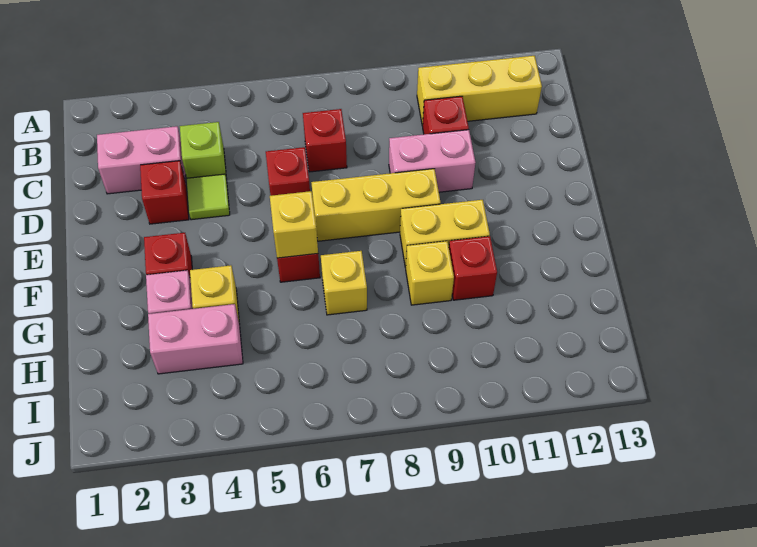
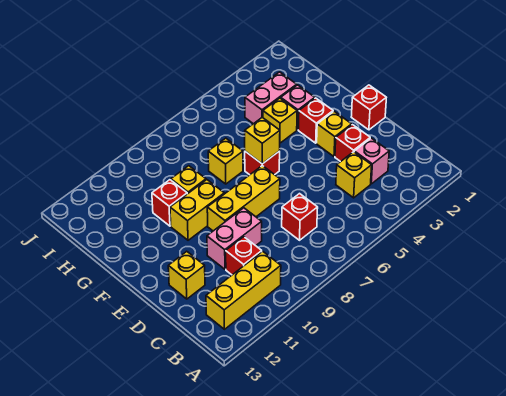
pink 1x2 brick [97,126,186,194] -> pink 1x1 brick [354,138,389,184]
lime 1x1 brick [180,122,227,179] -> yellow 1x1 brick [336,152,372,198]
lime 1x1 tile [186,174,230,220] -> none
red 1x1 brick [266,147,310,196] -> red 1x1 brick moved to [351,85,386,130]
none -> yellow 1x1 brick [168,251,205,299]
none -> yellow 1x1 brick [317,111,352,157]

